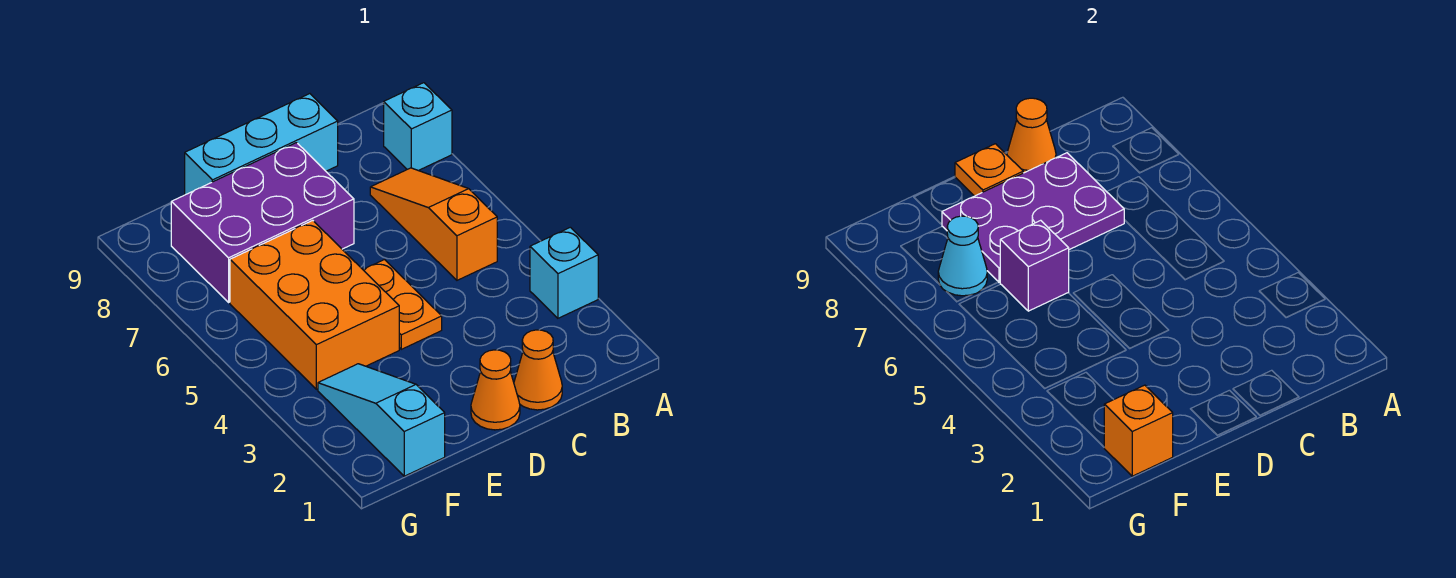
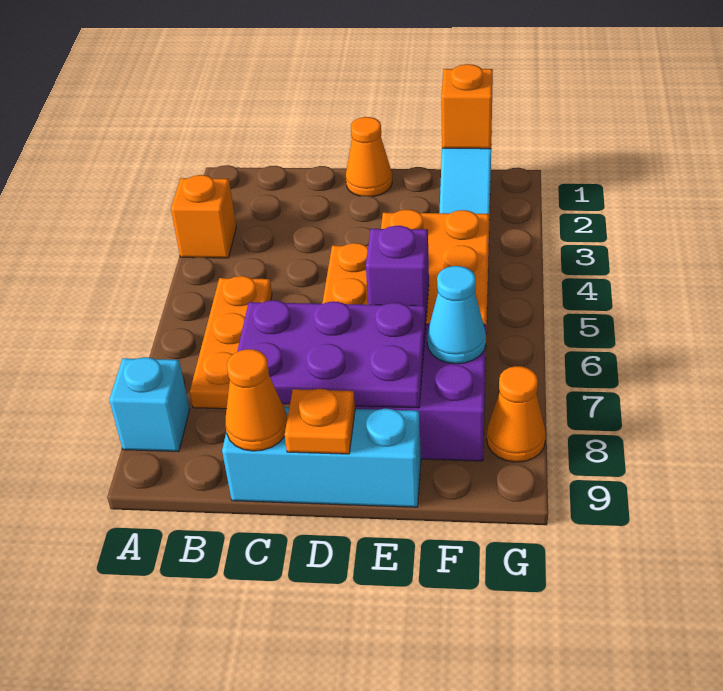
cyan 1x1 brick [530,227,598,318] -> orange 1x1 brick [171,175,236,258]
orange 1x3 slope [370,168,497,280] -> orange 1x3 plate [190,276,272,409]
orange 1x1 cone [514,330,562,410] -> orange 1x1 cone moved to [487,366,546,462]

